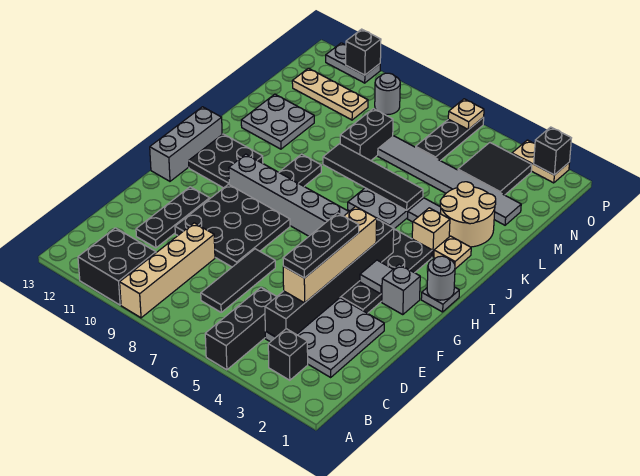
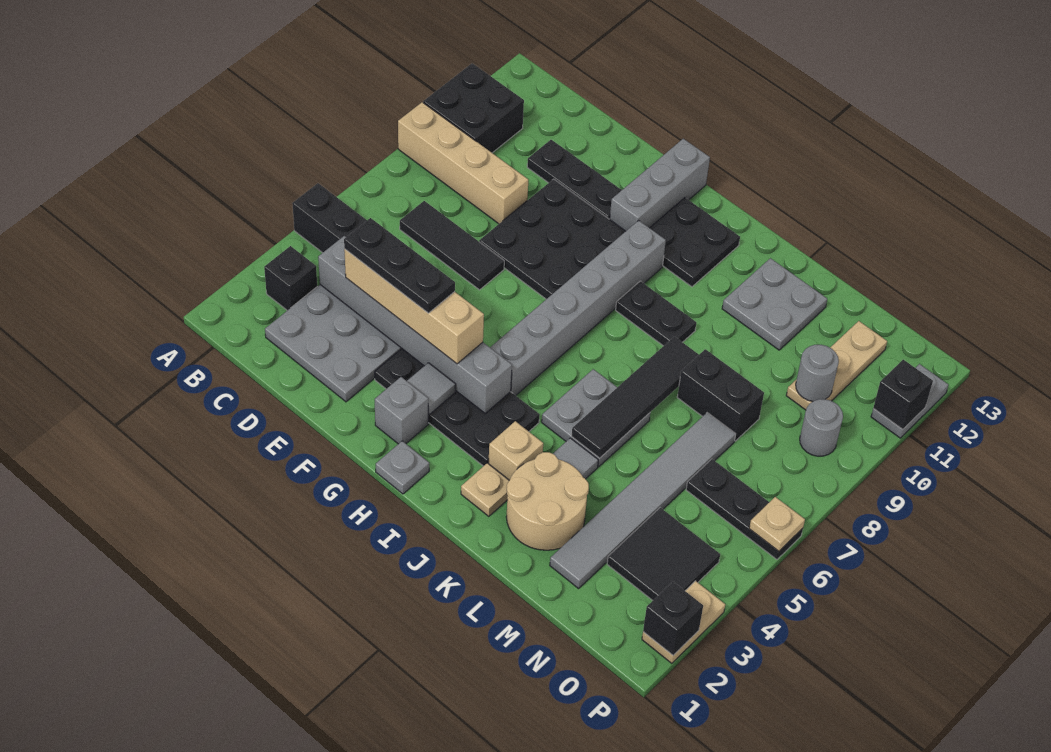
black 1x6 brick [265,219,394,337] -> grey 1x6 brick [318,236,512,413]
grey 1x3 brick [150,107,222,181] -> grey 1x3 brick turned to [610,139,710,231]
grey 1x1 round brick [427,256,455,300] -> grey 1x1 round brick moved to [796,345,839,402]

